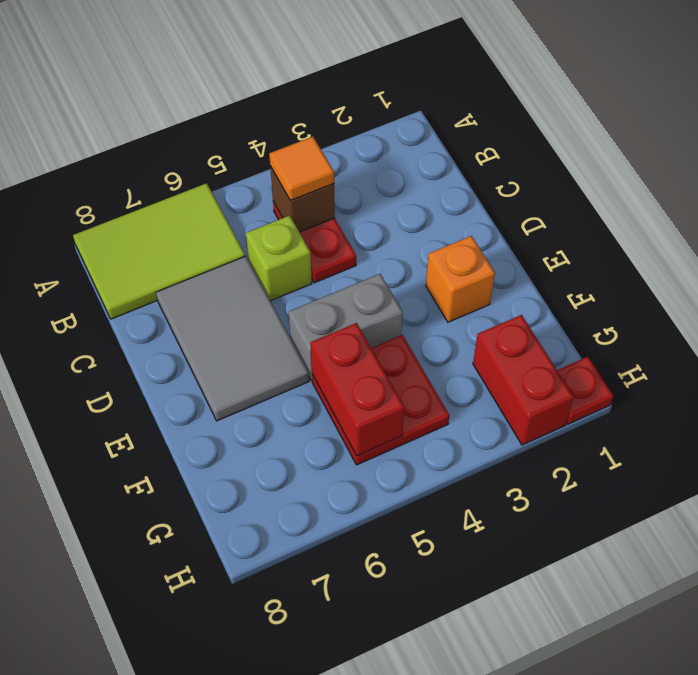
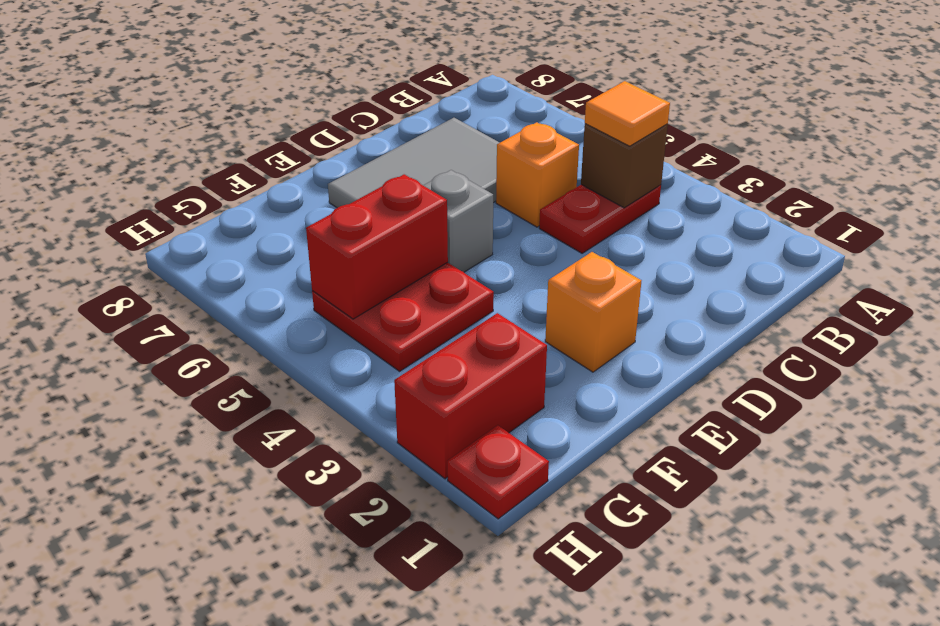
lime 2x3 tile [73,183,245,319] -> none
lime 1x1 brick [246,215,312,301] -> orange 1x1 brick [496,122,579,227]
grey 1x2 brick [289,274,403,381] -> grey 1x1 brick [423,170,493,272]

